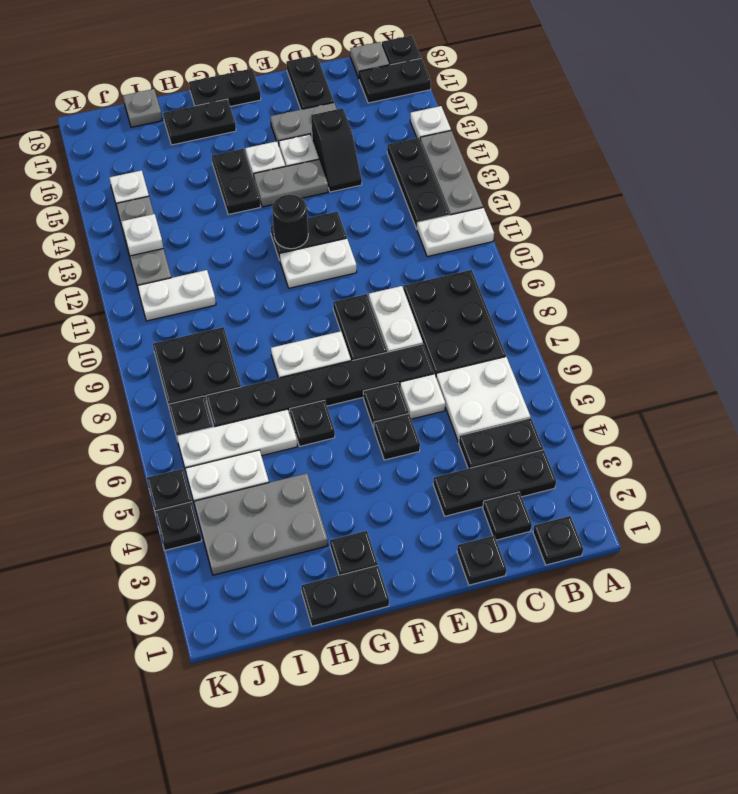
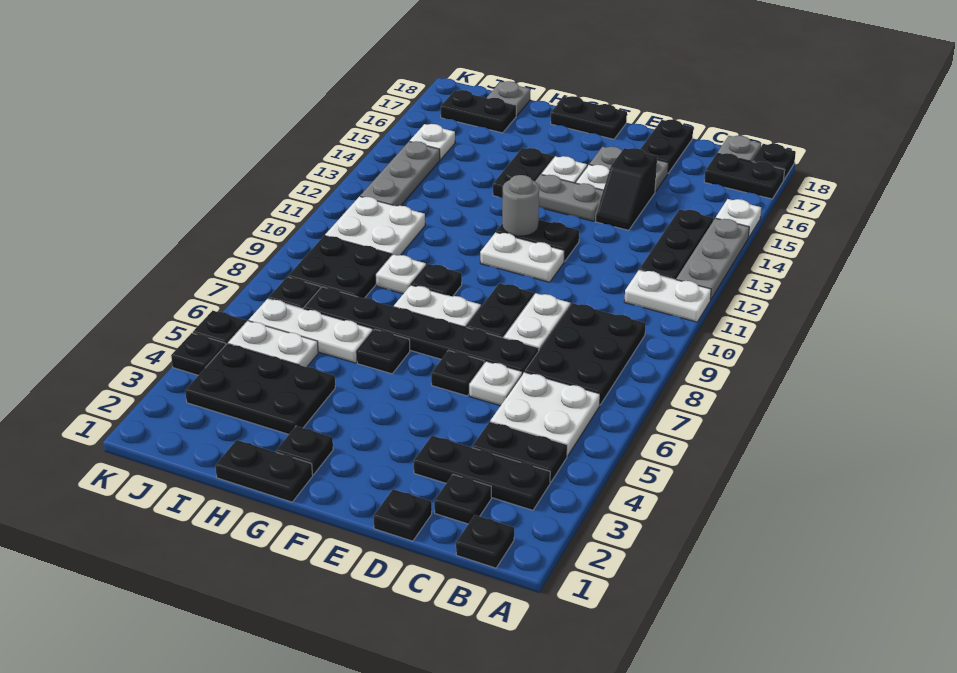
black 1x1 plate [374,414,420,460] -> black 1x1 plate moved to [411,264,462,297]
black 1x1 round brick [272,195,308,249] -> grey 1x1 round brick [502,175,539,236]
black 1x2 plate [163,99,236,145] -> black 1x2 plate moved to [441,90,516,133]
grey 2x3 plate [194,473,328,575] -> black 2x3 plate [185,344,335,434]
white 1x2 plate [138,270,216,321] -> white 2x2 plate [325,196,425,256]
white 1x1 plate [121,214,163,256] -> white 1x1 plate moved to [376,254,426,294]

